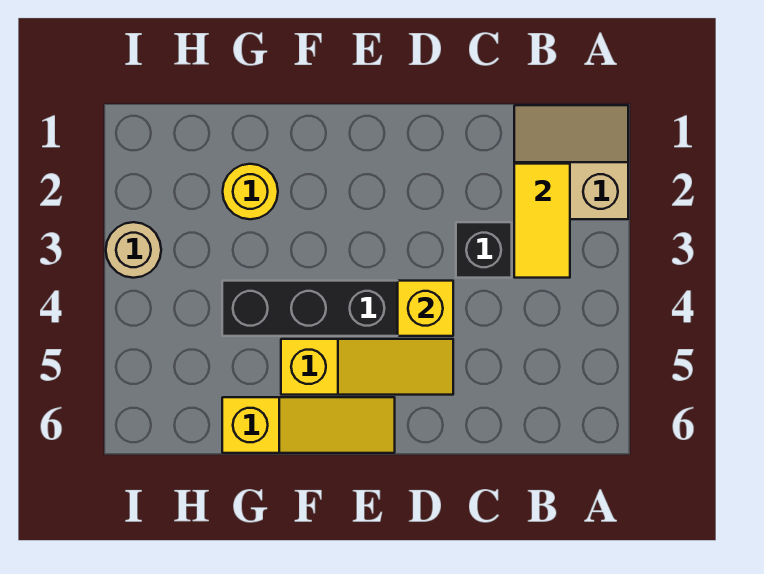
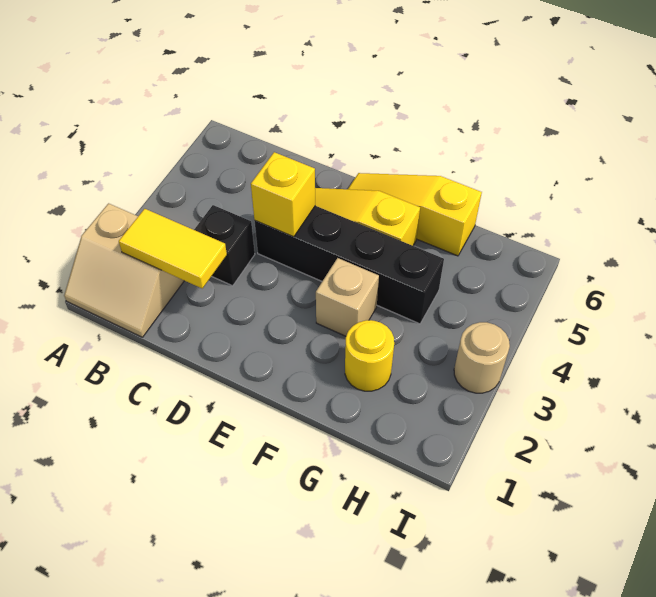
yellow 1x2 tile [514,164,570,278] -> yellow 1x2 tile turned to [119,209,227,288]
none -> tan 1x1 brick [316,258,379,336]

